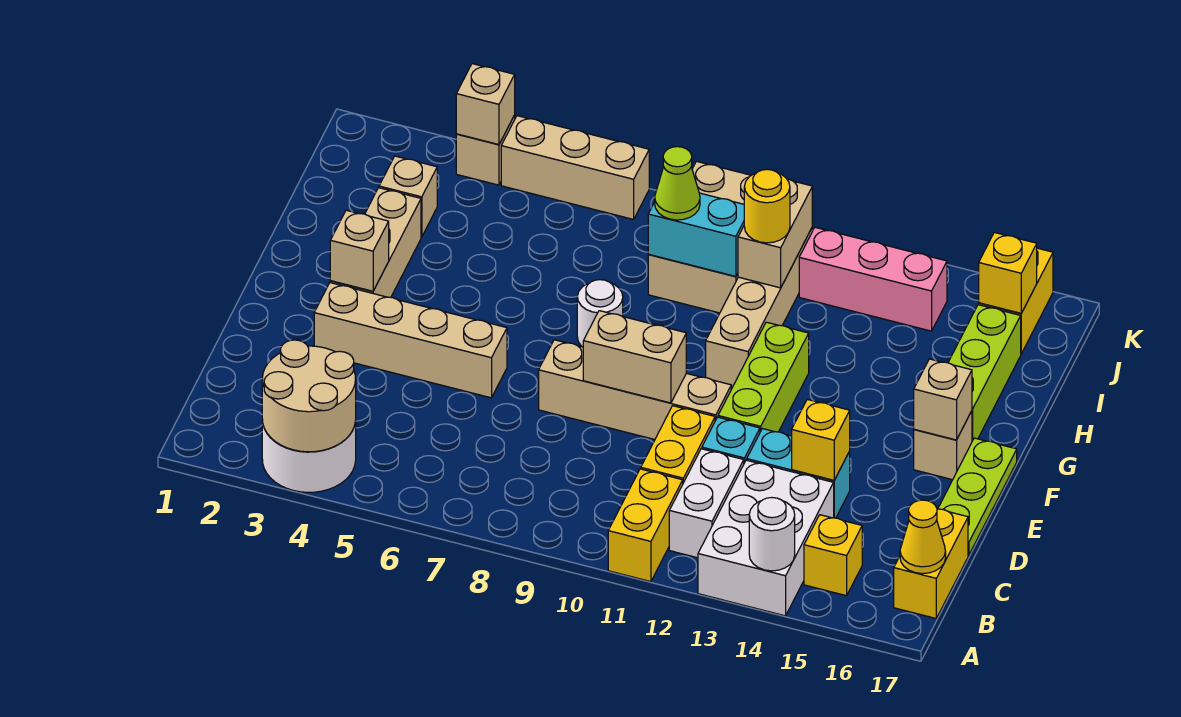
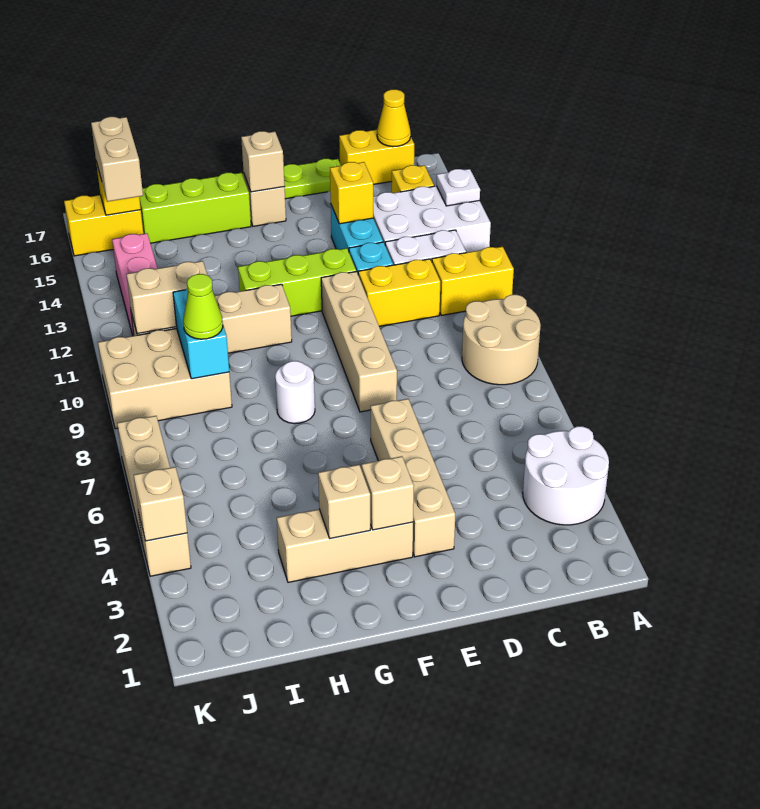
tan 2x2 round brick [262,340,356,452] -> tan 2x2 round brick moved to [462,295,541,385]
white 1x1 round brick [749,498,795,571] -> white 1x1 plate [436,169,480,206]
tan 1x2 brick [583,311,686,403] -> tan 1x2 brick moved to [91,117,143,202]
tan 1x1 brick [379,156,437,237] -> tan 1x1 brick moved to [318,465,370,539]
yellow 1x1 round brick [744,169,790,243] -> none

